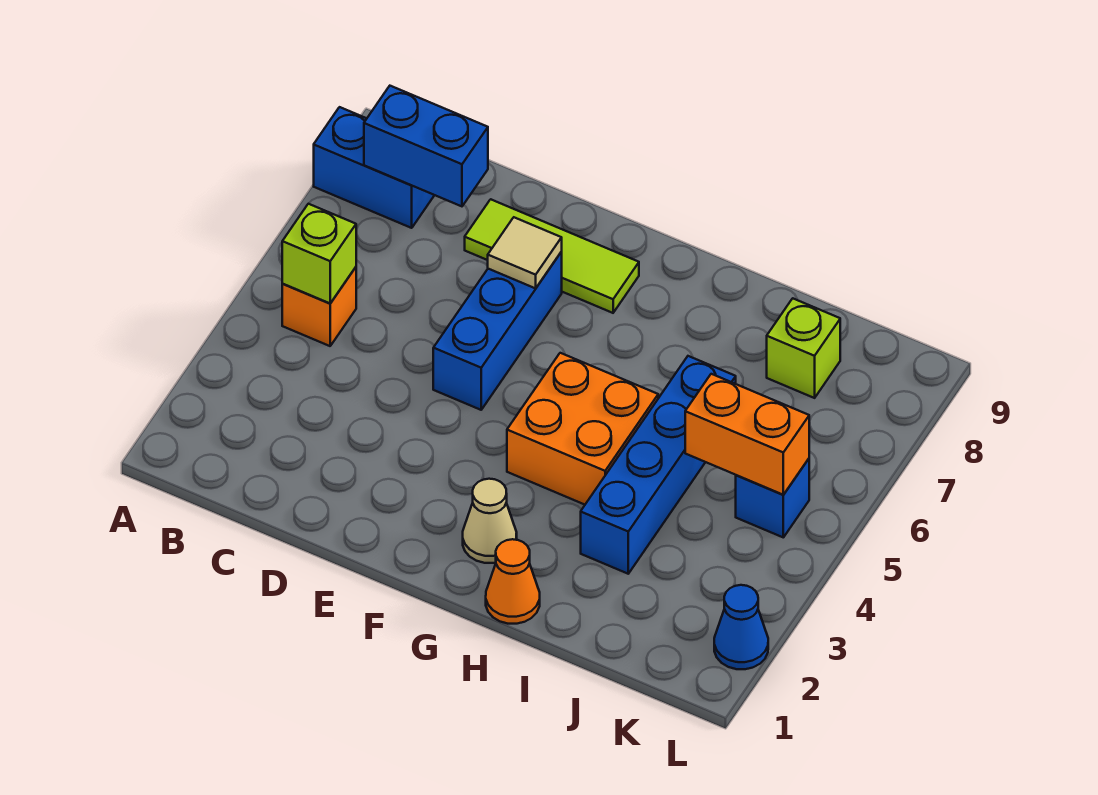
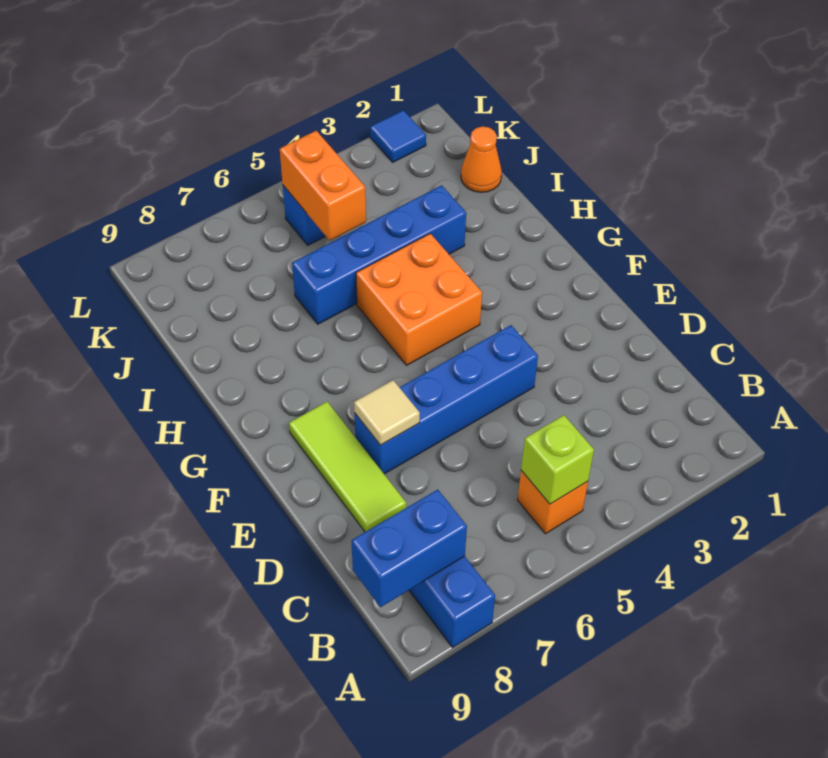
blue 1x2 brick [364,86,488,206] -> blue 1x2 brick turned to [351,490,467,607]
blue 1x3 brick [433,252,562,410] -> blue 1x4 brick [355,325,538,474]
tan 1x1 cone [463,479,517,563] -> none
orange 1x1 cone [486,539,540,624] -> orange 1x1 cone moved to [461,126,502,192]
lime 1x1 brick [767,298,840,398] -> none
blue 1x1 cone [714,585,768,669] -> blue 1x1 tile [370,110,426,162]

